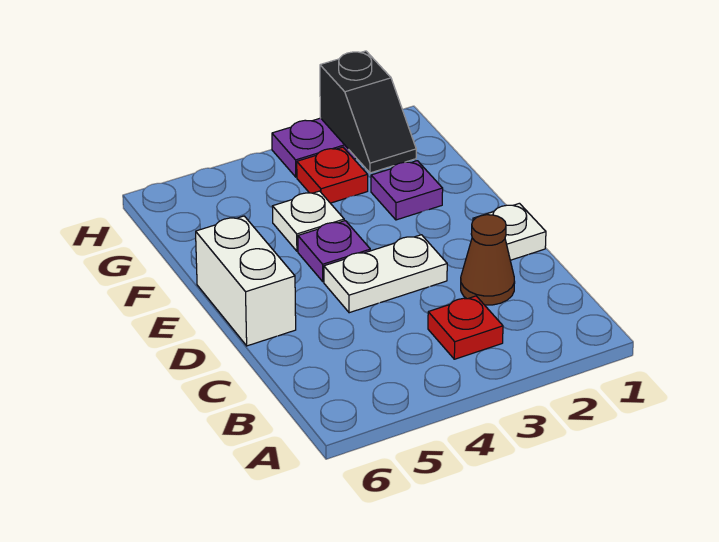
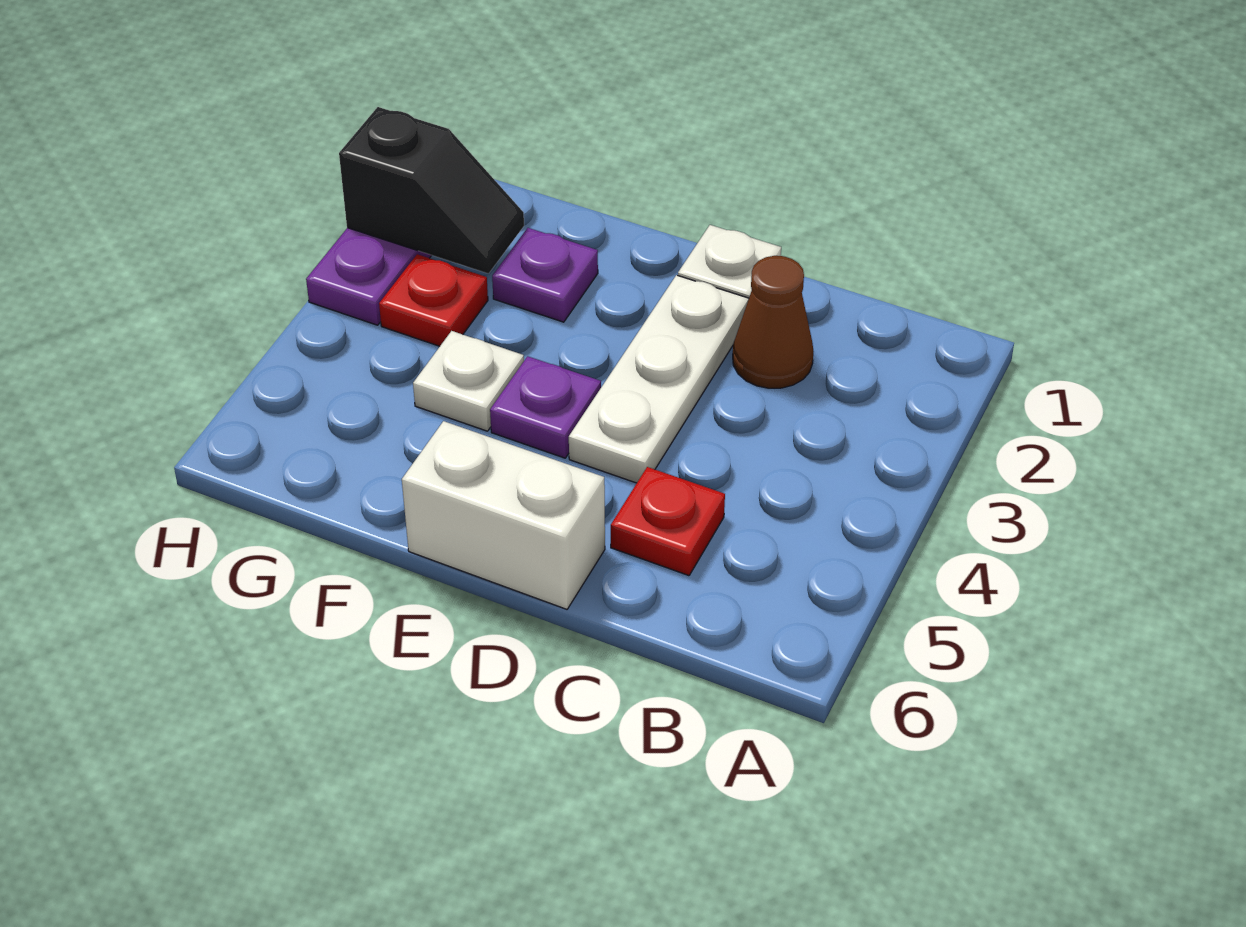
red 1x1 plate [428,296,503,359] -> red 1x1 plate moved to [611,467,725,576]
white 1x2 plate [324,235,447,313] -> white 1x3 plate [569,275,749,483]

